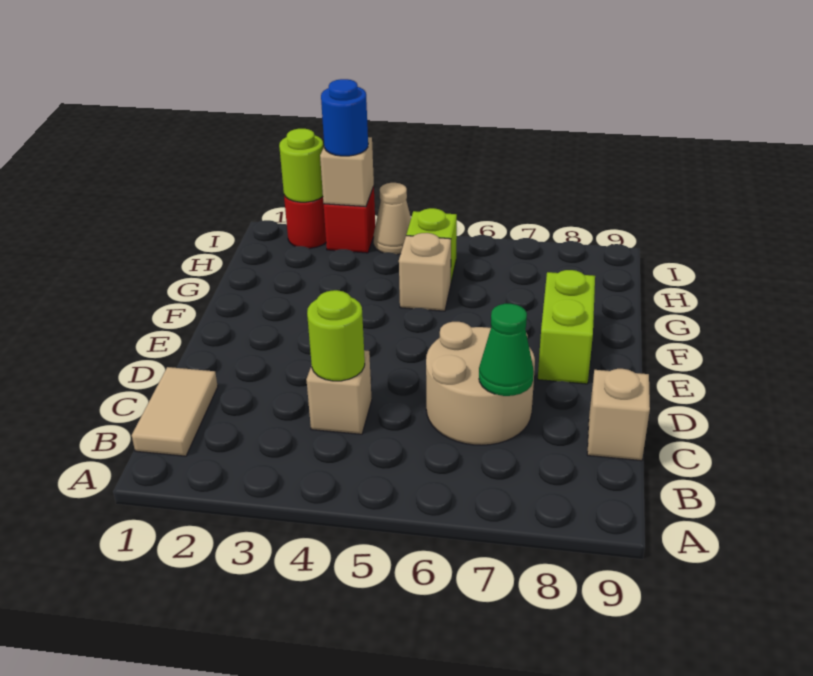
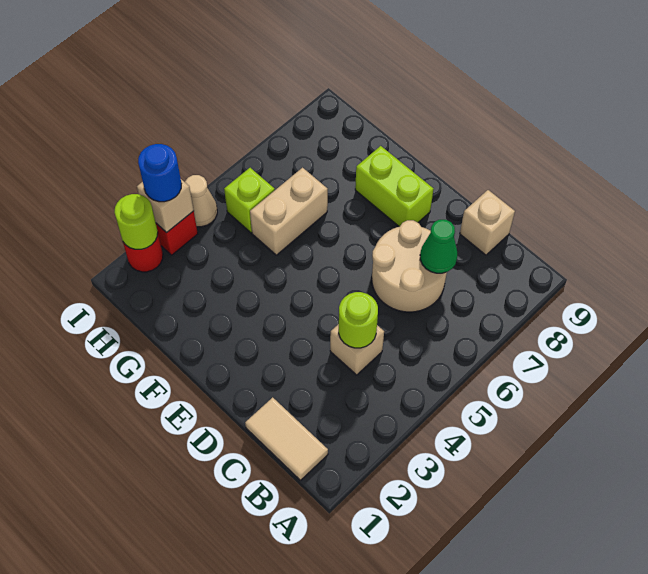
tan 1x1 brick [399,233,451,311] -> tan 1x2 brick [250,168,328,255]

